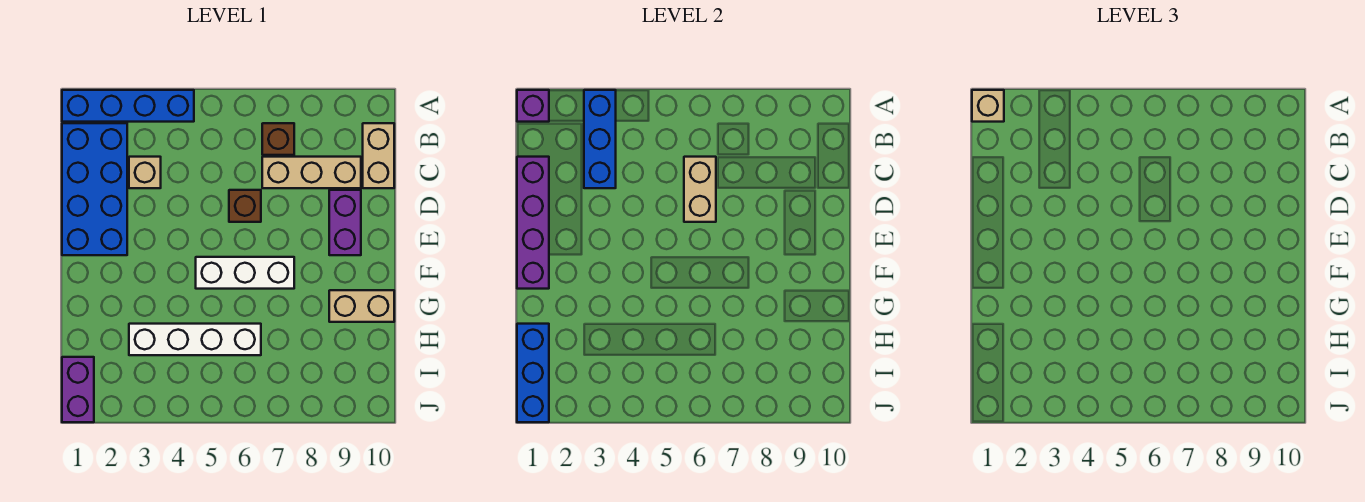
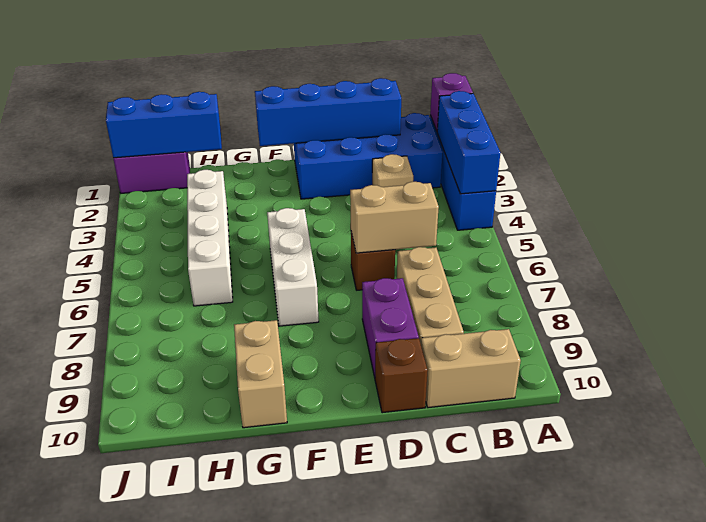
tan 1x1 brick [972,90,1004,122] -> none
blue 1x3 brick [584,90,616,188] -> blue 1x3 brick turned to [437,91,500,194]
brown 1x1 brick [262,123,294,155] -> brown 1x1 brick moved to [375,338,428,413]
purple 1x4 brick [517,157,549,289] -> blue 1x4 brick [255,78,401,146]
purple 1x2 brick [329,190,361,255] -> purple 1x2 brick turned to [362,278,419,377]

